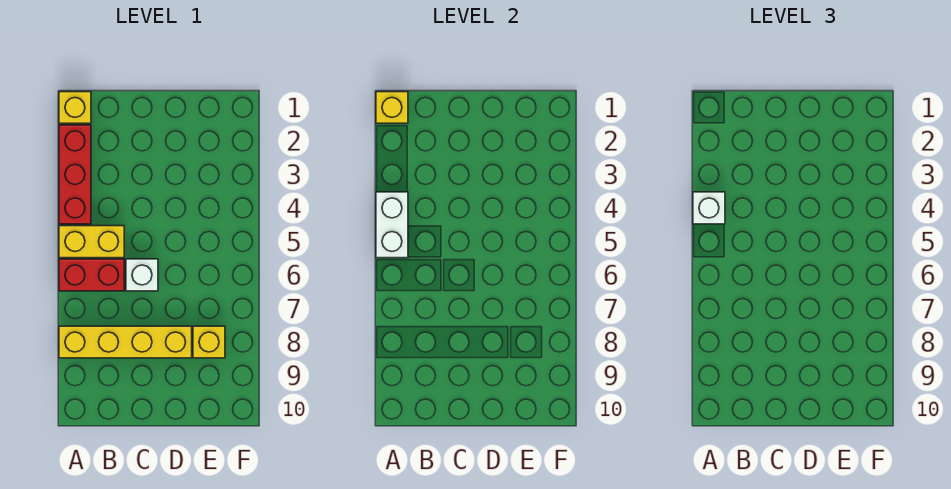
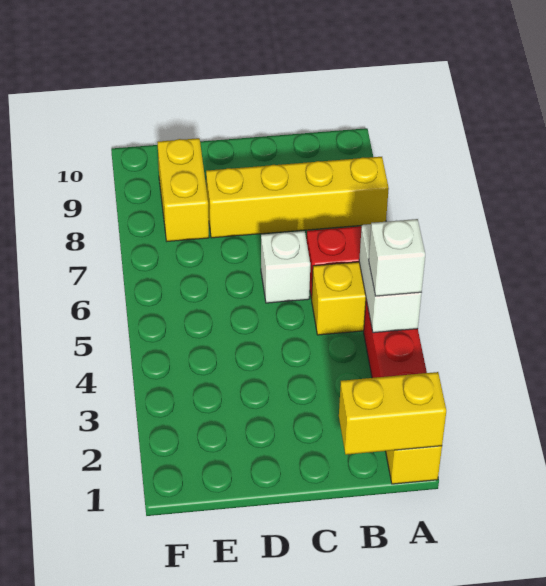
yellow 1x1 brick [376,92,408,123] -> yellow 1x2 brick [339,372,446,455]
yellow 1x1 brick [193,326,225,358] -> yellow 1x2 brick [157,138,209,241]

